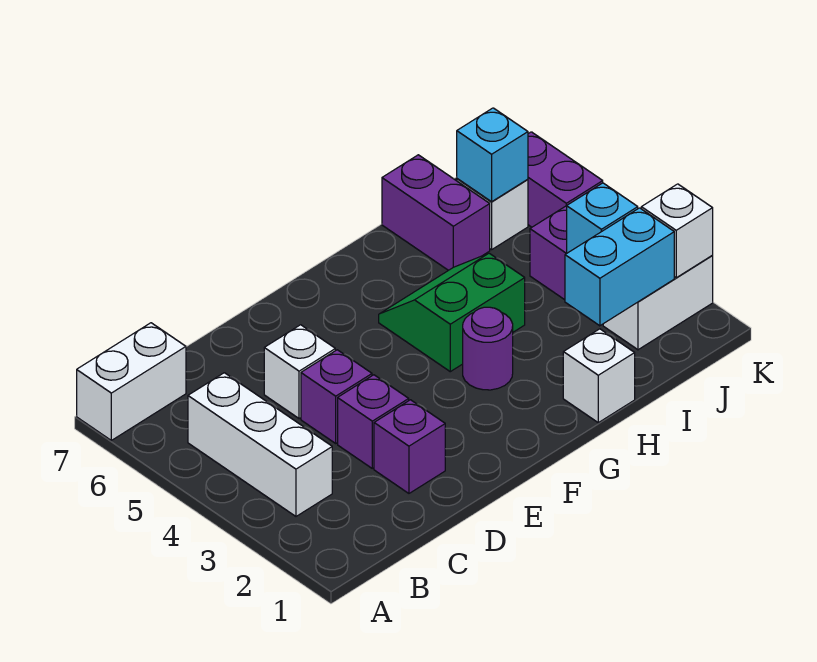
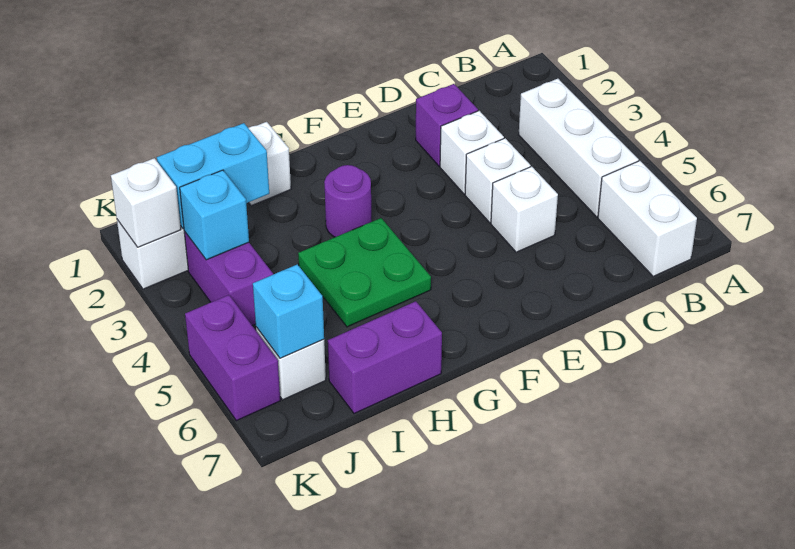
white 1x2 brick [77,323,186,440] -> white 1x2 brick turned to [598,161,697,277]
purple 1x1 brick [338,375,409,468] -> white 1x1 brick [440,111,504,194]
purple 1x1 brick [301,350,372,443] -> white 1x1 brick [465,138,531,223]
green 2x2 slope [379,253,525,372] -> green 2x2 plate [298,218,431,327]
purple 1x2 brick [382,155,490,270] -> purple 1x2 brick turned to [328,301,442,414]

